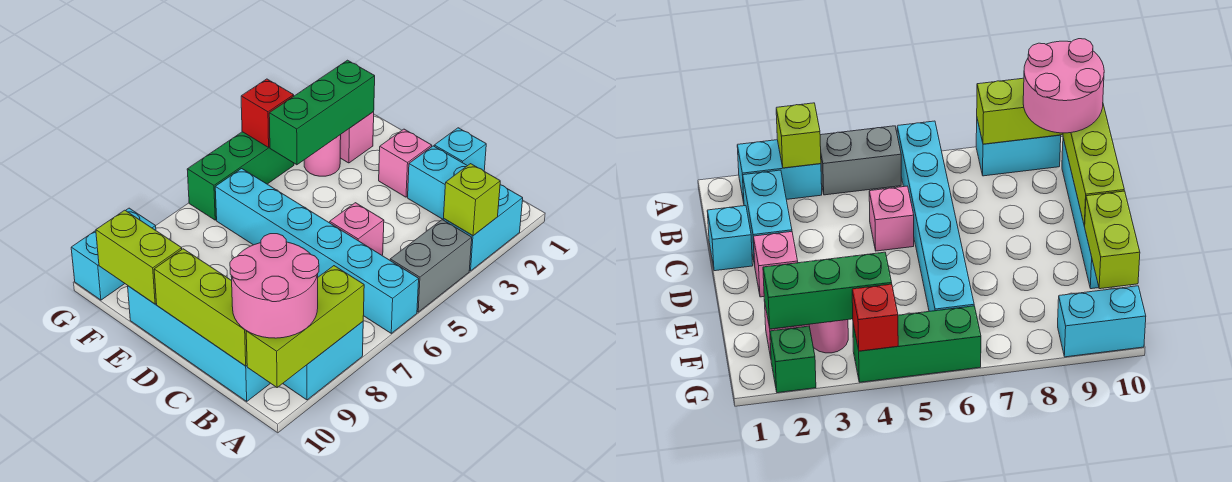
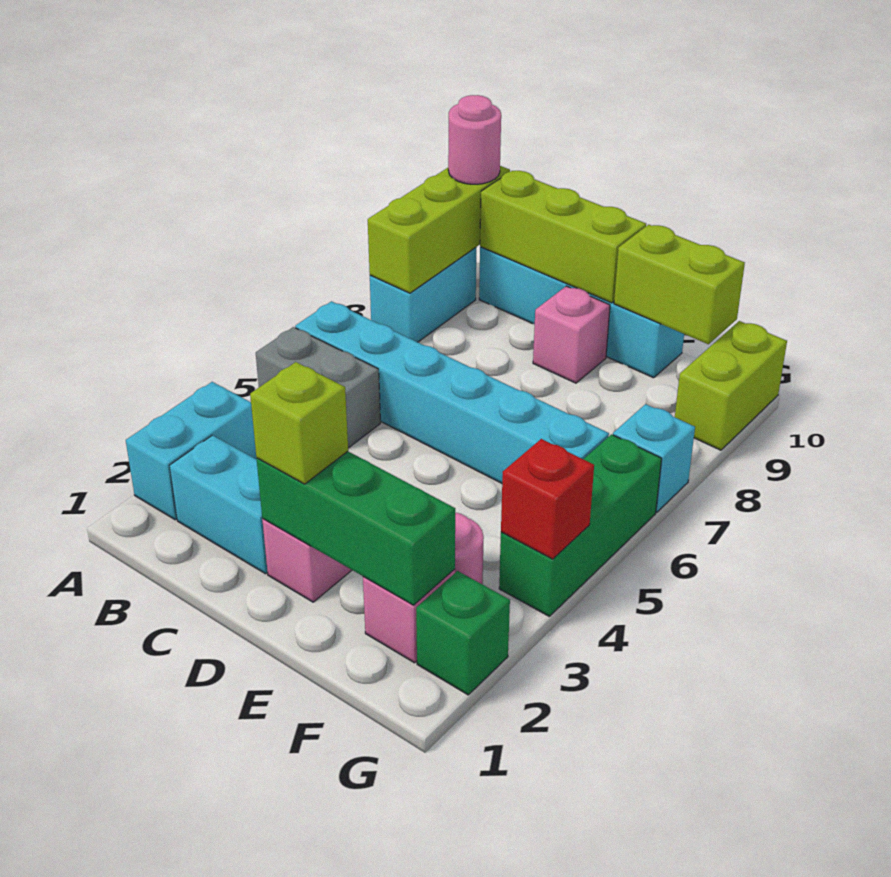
lime 1x1 brick [444,164,500,236] -> lime 1x1 brick moved to [250,362,348,484]
grey 1x2 brick [390,220,472,312] -> grey 1x2 brick turned to [256,327,380,448]
pink 2x2 round brick [230,234,319,338] -> pink 1x1 round brick [448,95,501,184]
cyan 1x1 brick [434,128,486,171] -> cyan 1x1 brick moved to [613,404,695,512]
pink 1x1 brick [330,203,384,255] -> pink 1x1 brick moved to [533,286,610,383]
green 1x3 brick [269,60,375,165] -> green 1x3 brick turned to [257,451,455,605]
cyan 1x2 brick [71,208,156,300] -> lime 1x2 brick [675,321,787,450]

